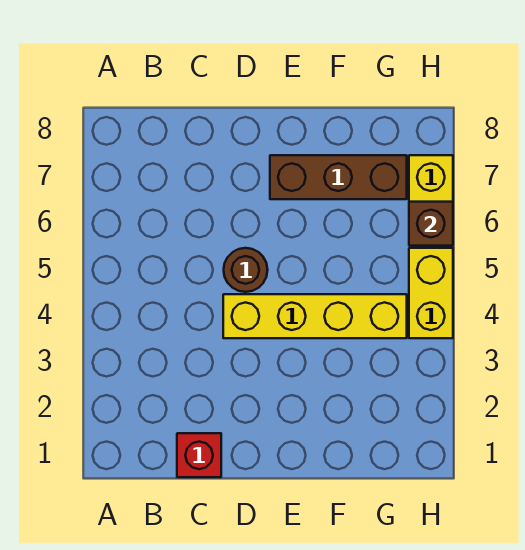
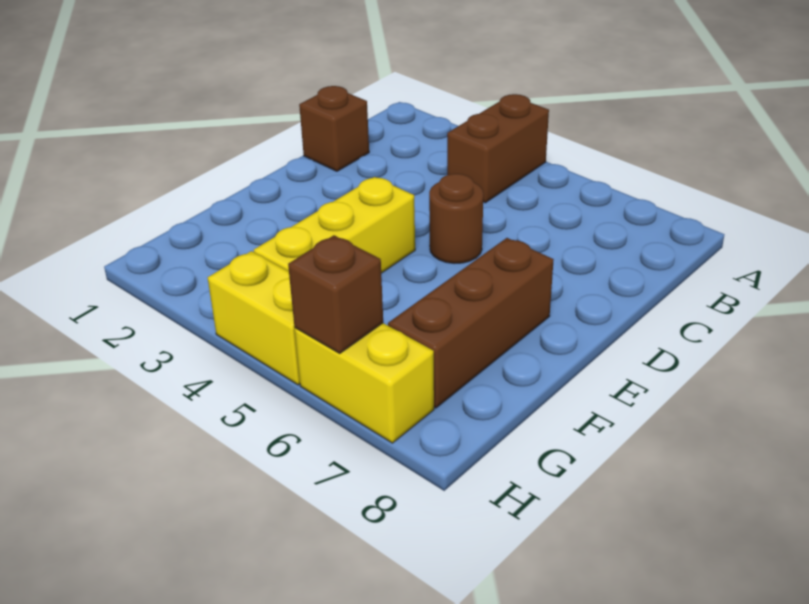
none -> brown 1x2 brick [447,94,549,203]
red 1x1 brick [177,433,221,477] -> brown 1x1 brick [299,86,369,171]
yellow 1x4 brick [223,294,407,338] -> yellow 1x3 brick [254,177,415,273]

